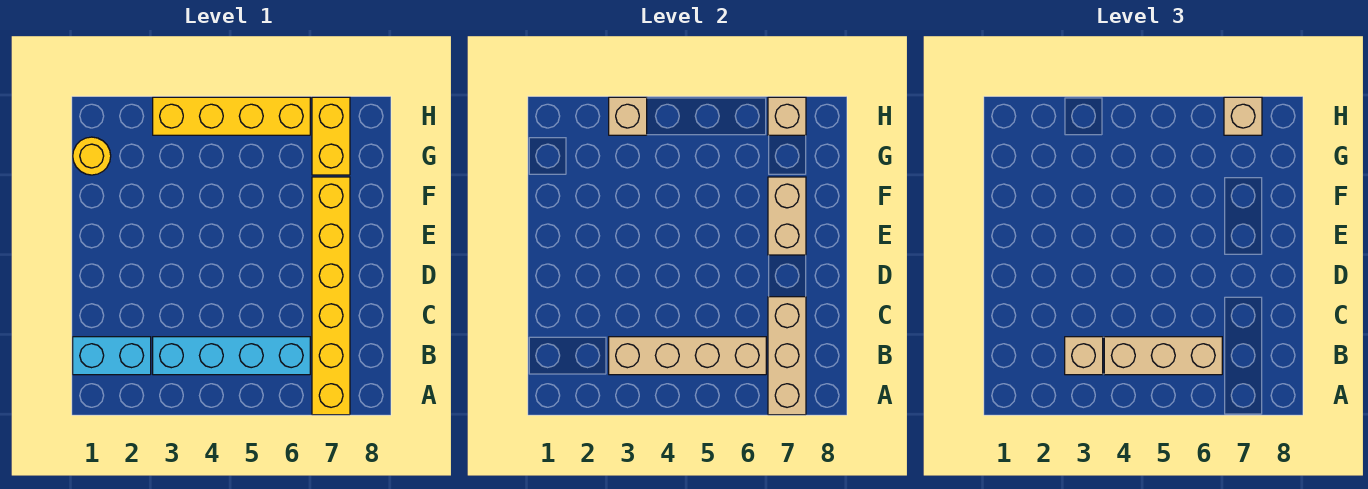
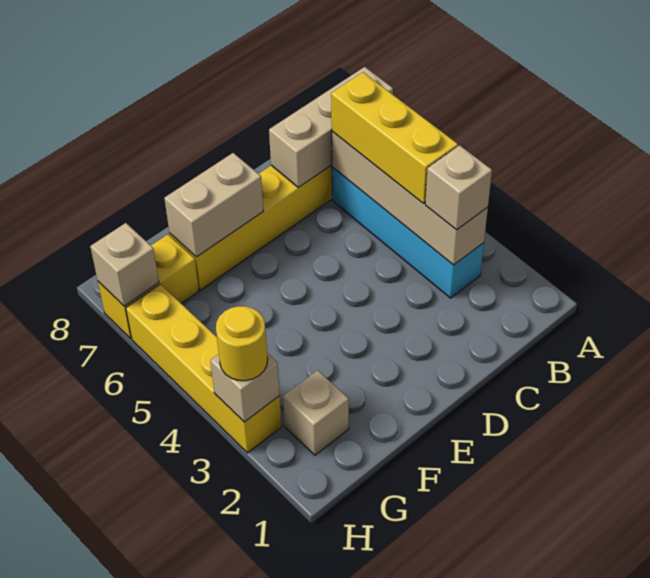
cyan 1x2 brick [73,337,151,375] -> none
tan 1x3 brick [1104,337,1222,375] -> yellow 1x3 brick [331,72,458,204]
yellow 1x1 round brick [73,137,111,175] -> yellow 1x1 round brick moved to [216,306,268,381]
tan 1x1 brick [1224,97,1262,135] -> tan 1x1 brick moved to [283,370,349,455]

